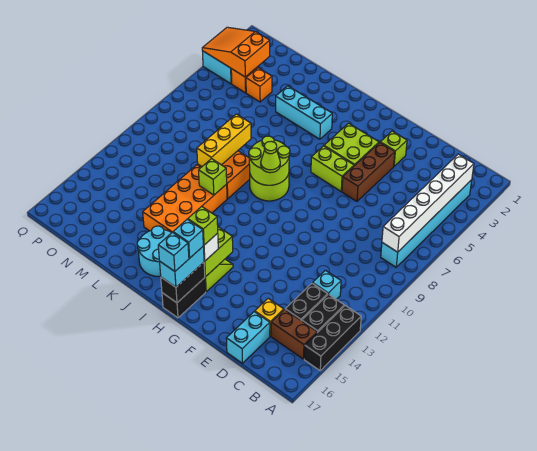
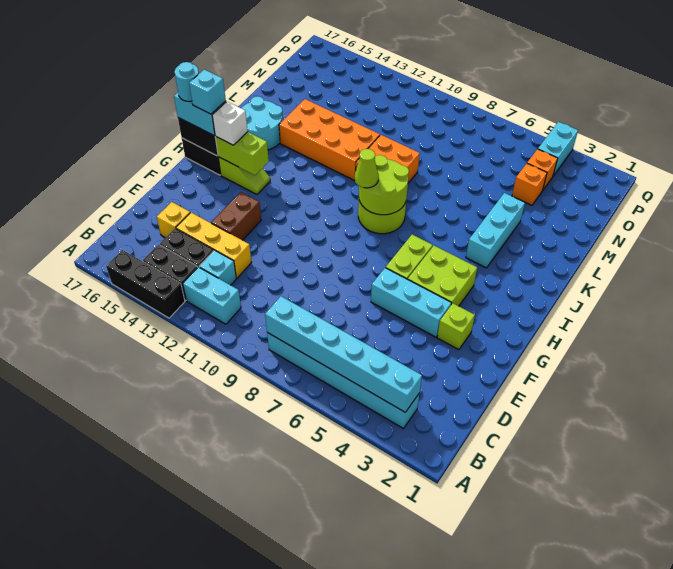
white 1x6 brick [382,154,474,252] -> cyan 1x6 brick [265,296,422,412]
brown 1x2 brick [271,310,317,359] -> brown 1x2 brick moved to [211,192,261,240]
cyan 1x2 brick [226,312,270,363] -> cyan 1x2 brick moved to [183,267,241,324]
brown 1x3 brick [342,143,395,201] -> cyan 1x3 brick [371,268,451,337]
lime 1x1 brick [188,206,218,245] -> none
cyan 1x1 brick [158,232,189,271] -> cyan 1x1 round brick [175,62,199,101]
lime 1x1 brick [199,159,227,195] -> none
yellow 1x3 brick [197,114,251,167] -> yellow 1x3 brick moved to [176,213,251,278]
orange 2x3 slope [202,27,270,77] -> none

